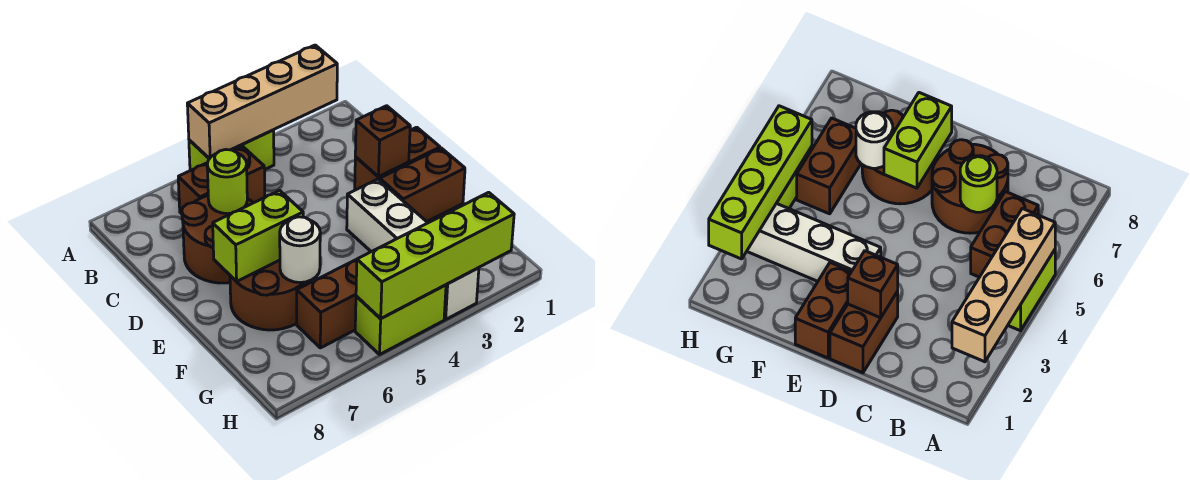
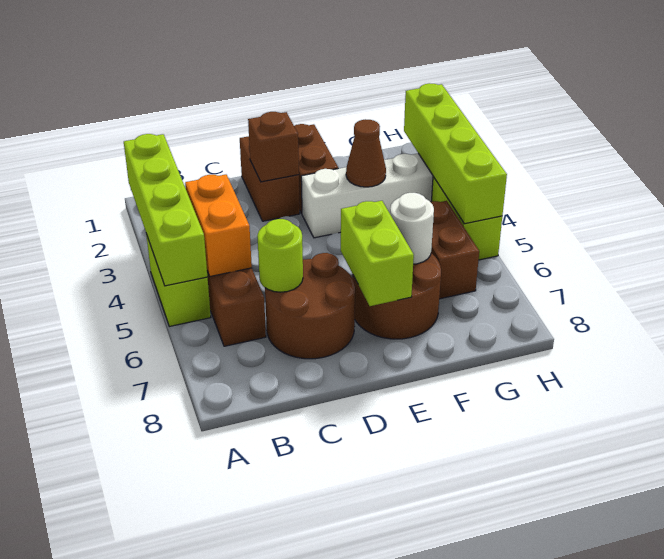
tan 1x4 brick [187,45,337,159] -> lime 1x4 brick [124,134,207,286]
none -> orange 1x2 brick [185,175,252,276]
none -> brown 1x1 cone [346,119,386,187]

